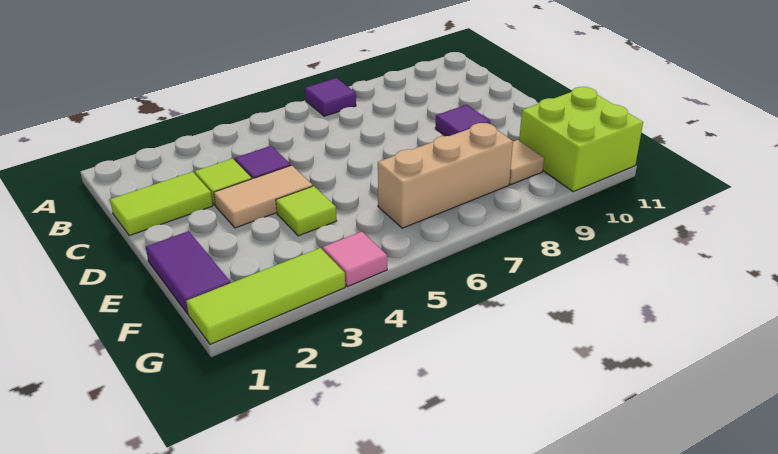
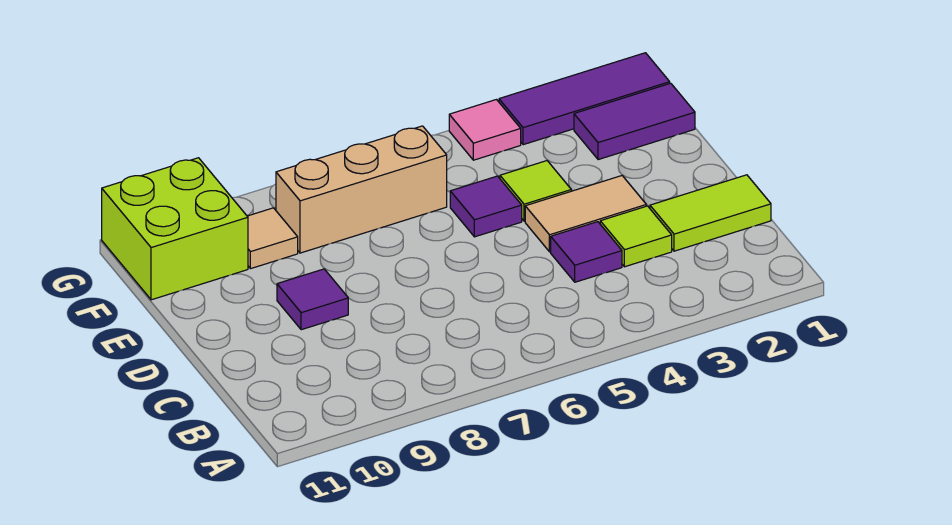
purple 1x1 tile [305,78,356,116] -> purple 1x1 tile moved to [450,176,522,237]
purple 1x2 tile [146,231,231,314] -> purple 1x2 tile turned to [574,83,695,160]
lime 1x3 tile [186,248,345,344] -> purple 1x3 tile [499,53,670,145]

